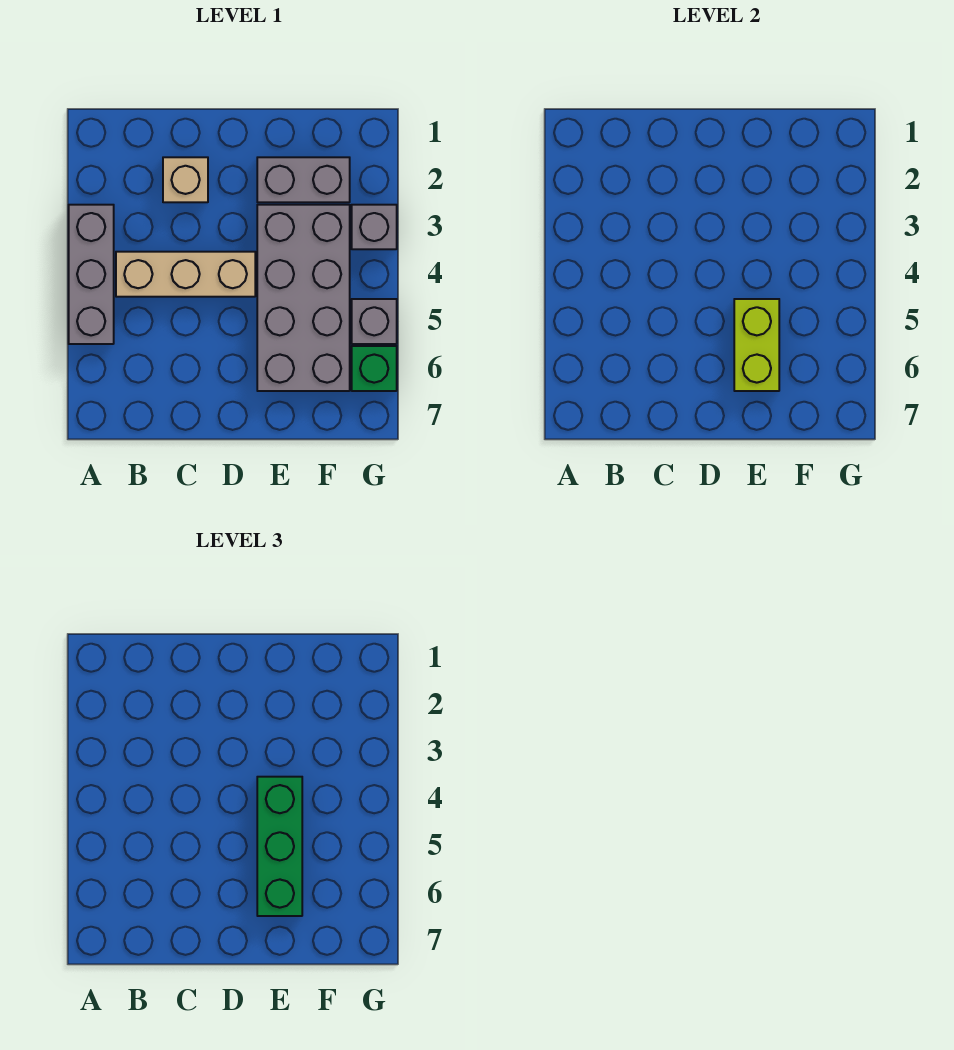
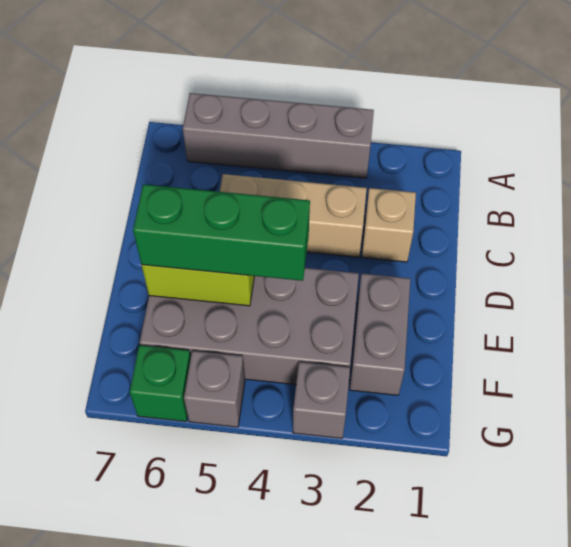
grey 1x3 brick [69,205,114,344] -> grey 1x4 brick [183,93,374,178]
tan 1x3 brick [116,252,255,297] -> tan 1x3 brick turned to [220,174,367,257]

